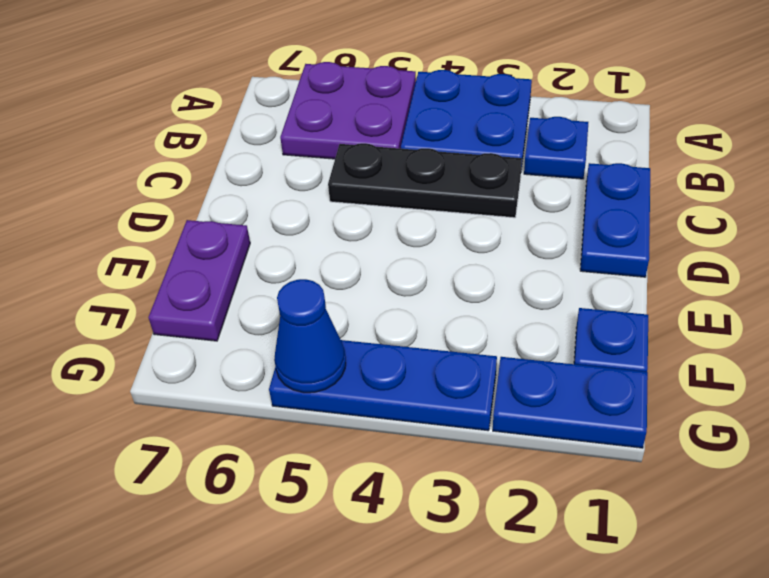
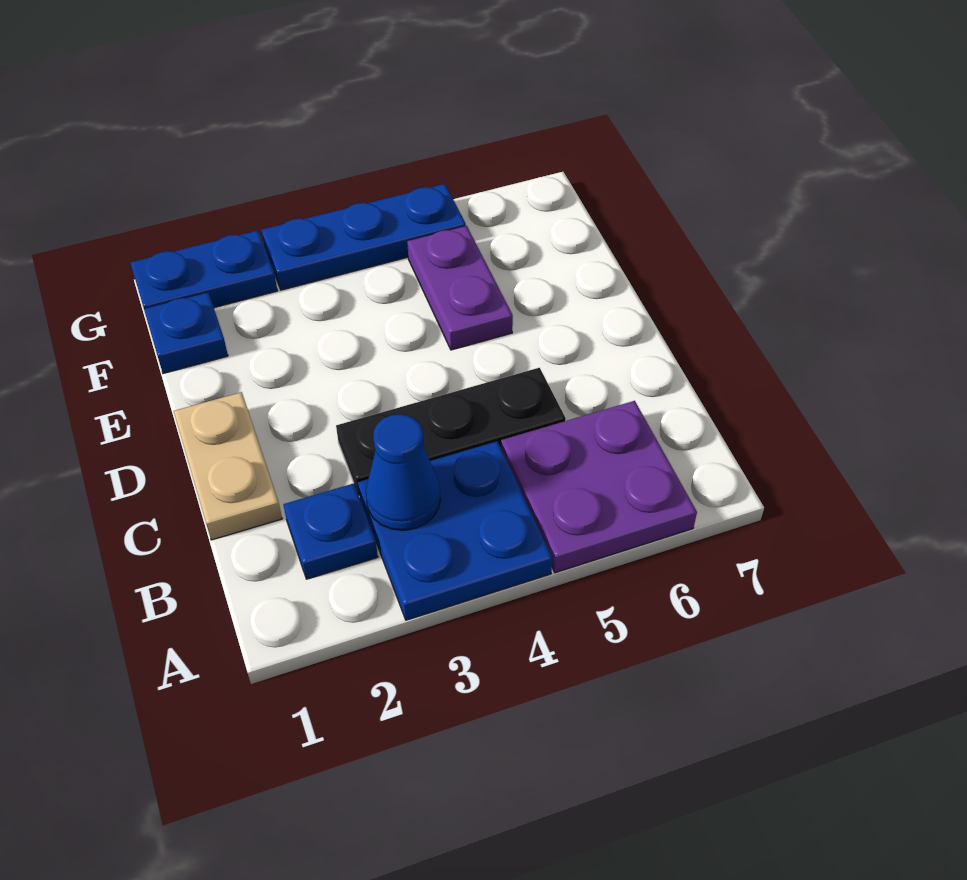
blue 1x2 plate [580,163,650,277] -> tan 1x2 plate [174,392,282,540]
purple 1x2 plate [149,220,250,341] -> purple 1x2 plate moved to [407,226,513,350]
blue 1x1 cone [274,279,346,393] -> blue 1x1 cone moved to [366,414,440,530]

